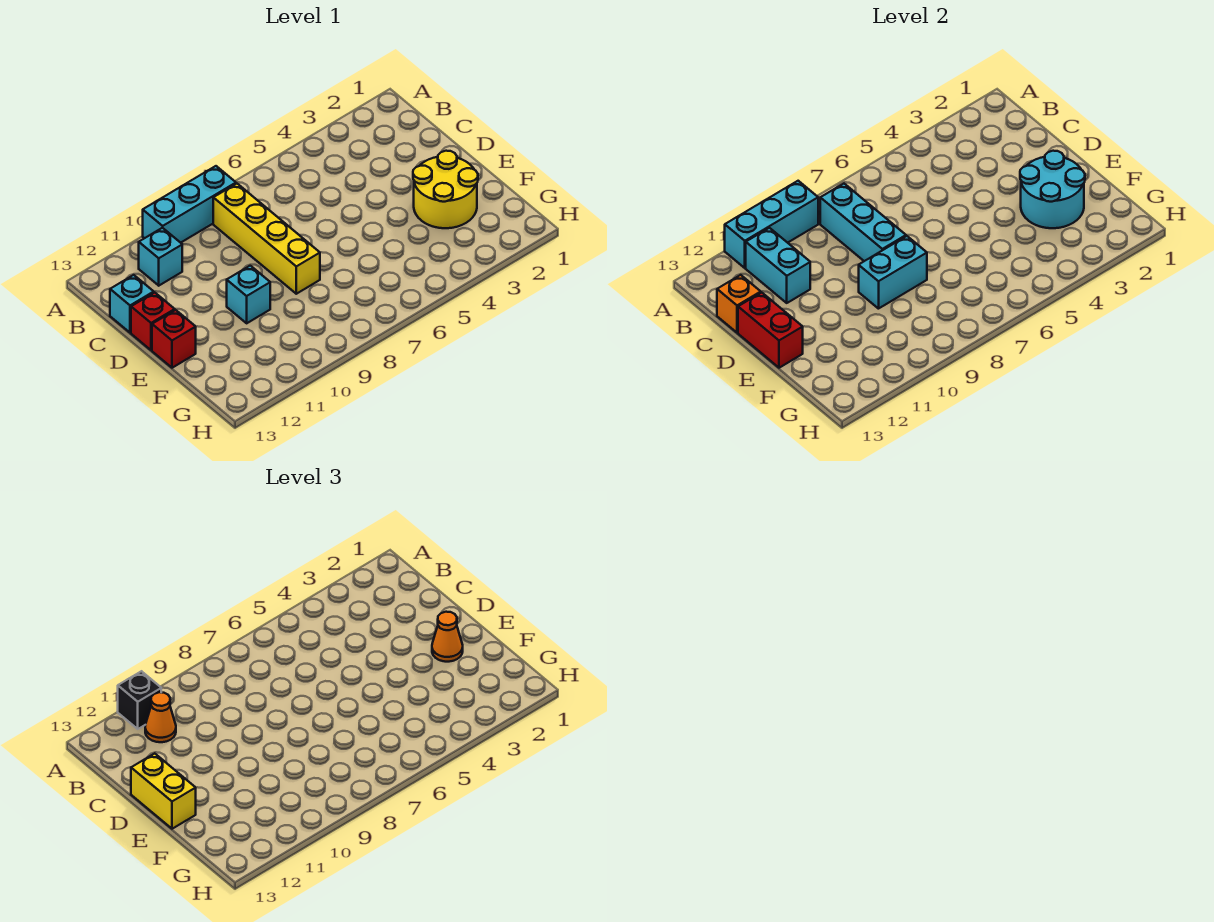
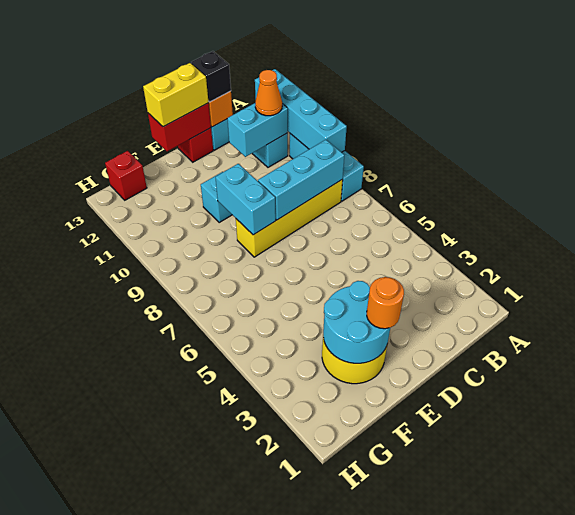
cyan 1x3 brick [725,181,818,268] -> cyan 1x4 brick [255,69,347,152]
black 1x1 brick [118,671,161,729] -> black 1x1 brick moved to [191,51,231,102]
orange 1x1 cone [432,612,463,662] -> orange 1x1 round brick [367,277,404,329]
red 1x1 brick [152,310,196,368] -> red 1x1 brick moved to [105,151,147,200]

